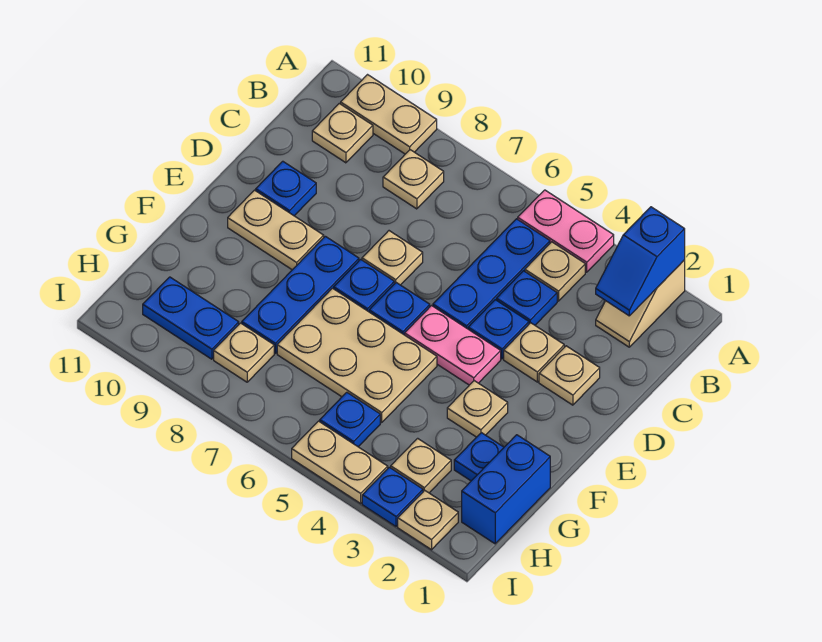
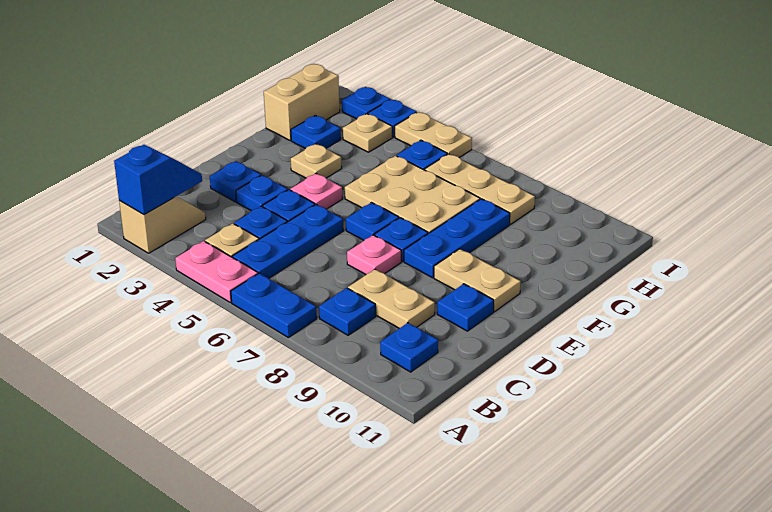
tan 1x2 plate [341,75,437,154] -> tan 1x2 plate moved to [348,269,435,328]
tan 1x1 plate [383,150,444,209] -> blue 1x1 plate [319,288,376,335]
tan 1x1 plate [312,104,373,163] -> blue 1x1 plate [380,323,438,372]
tan 1x1 plate [539,346,600,405] -> blue 1x1 plate [210,161,261,202]
tan 1x1 plate [504,323,564,382] -> blue 1x1 plate [236,175,288,211]
tan 1x1 plate [362,231,423,285] -> pink 1x1 plate [347,235,401,275]
pink 1x2 plate [405,306,501,385] -> pink 1x1 plate [290,174,343,209]
blue 1x2 brick [462,435,550,544] -> tan 1x2 brick [264,64,340,141]
tan 1x1 plate [214,323,274,382] -> tan 1x3 plate [425,154,535,224]
blue 1x2 plate [143,277,239,359] -> blue 1x2 plate moved to [231,273,317,338]
tan 1x1 plate [398,490,458,550] -> blue 1x1 plate [342,87,390,119]

